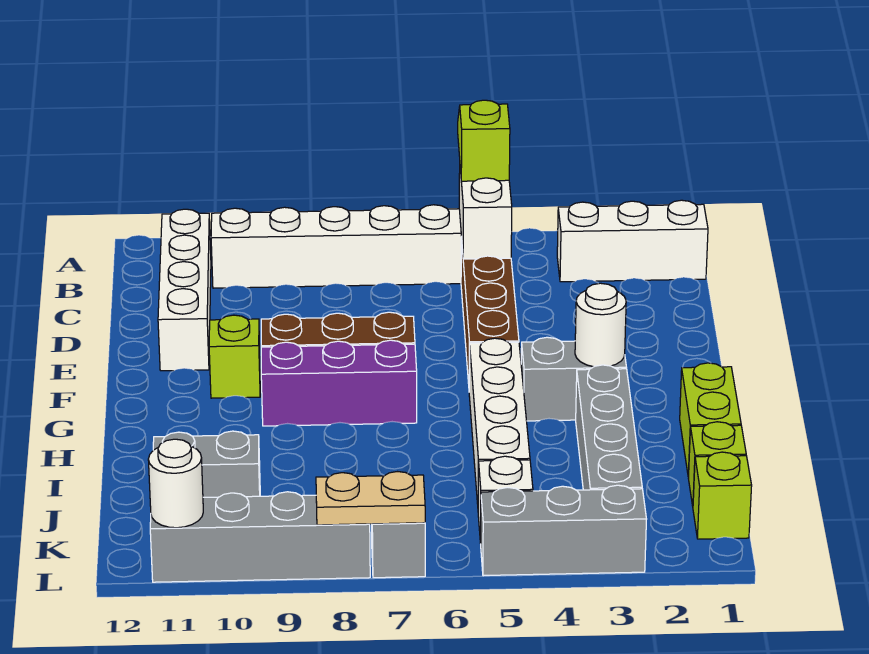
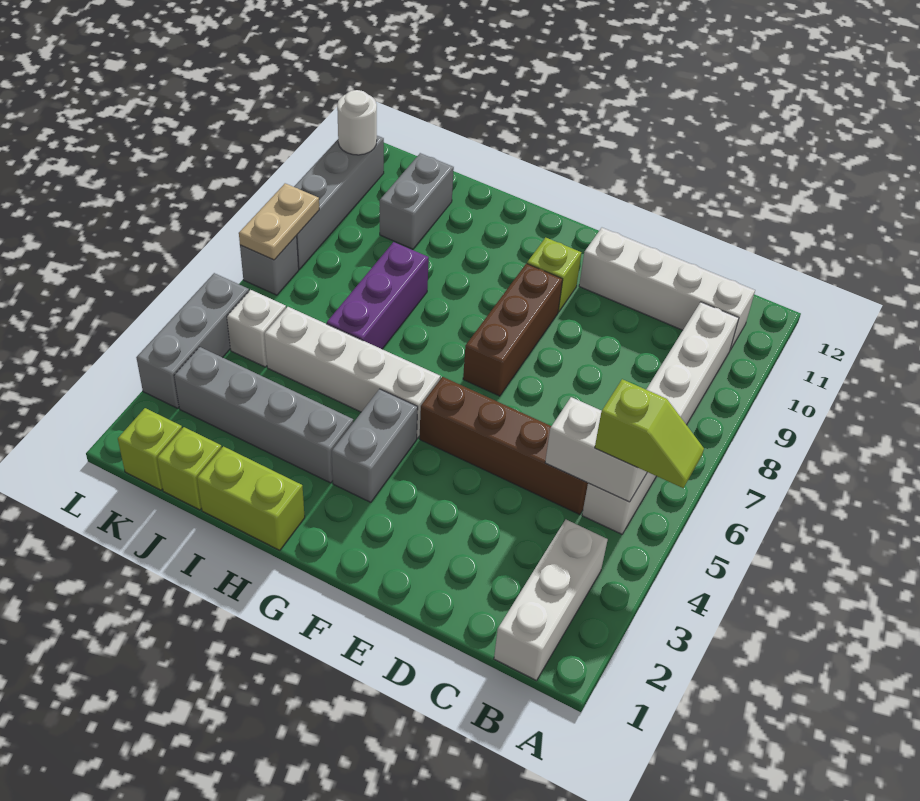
white 1x1 round brick [575,283,626,367] -> none
purple 1x3 brick [261,340,417,426] -> purple 1x3 brick moved to [327,242,429,349]

